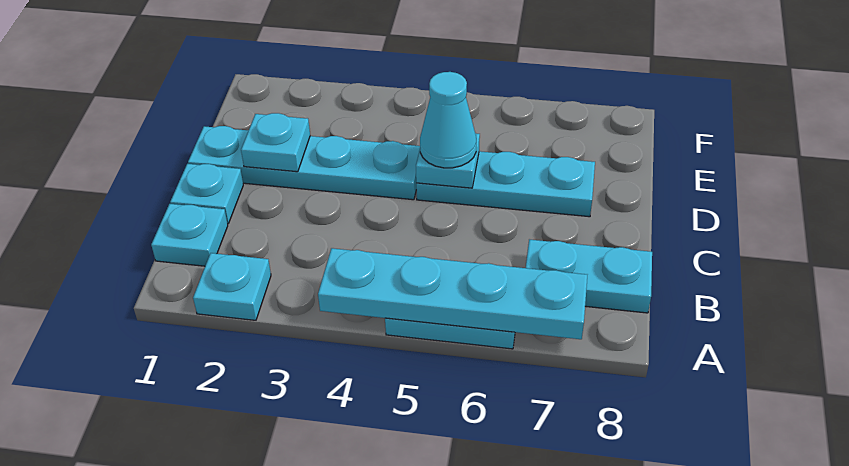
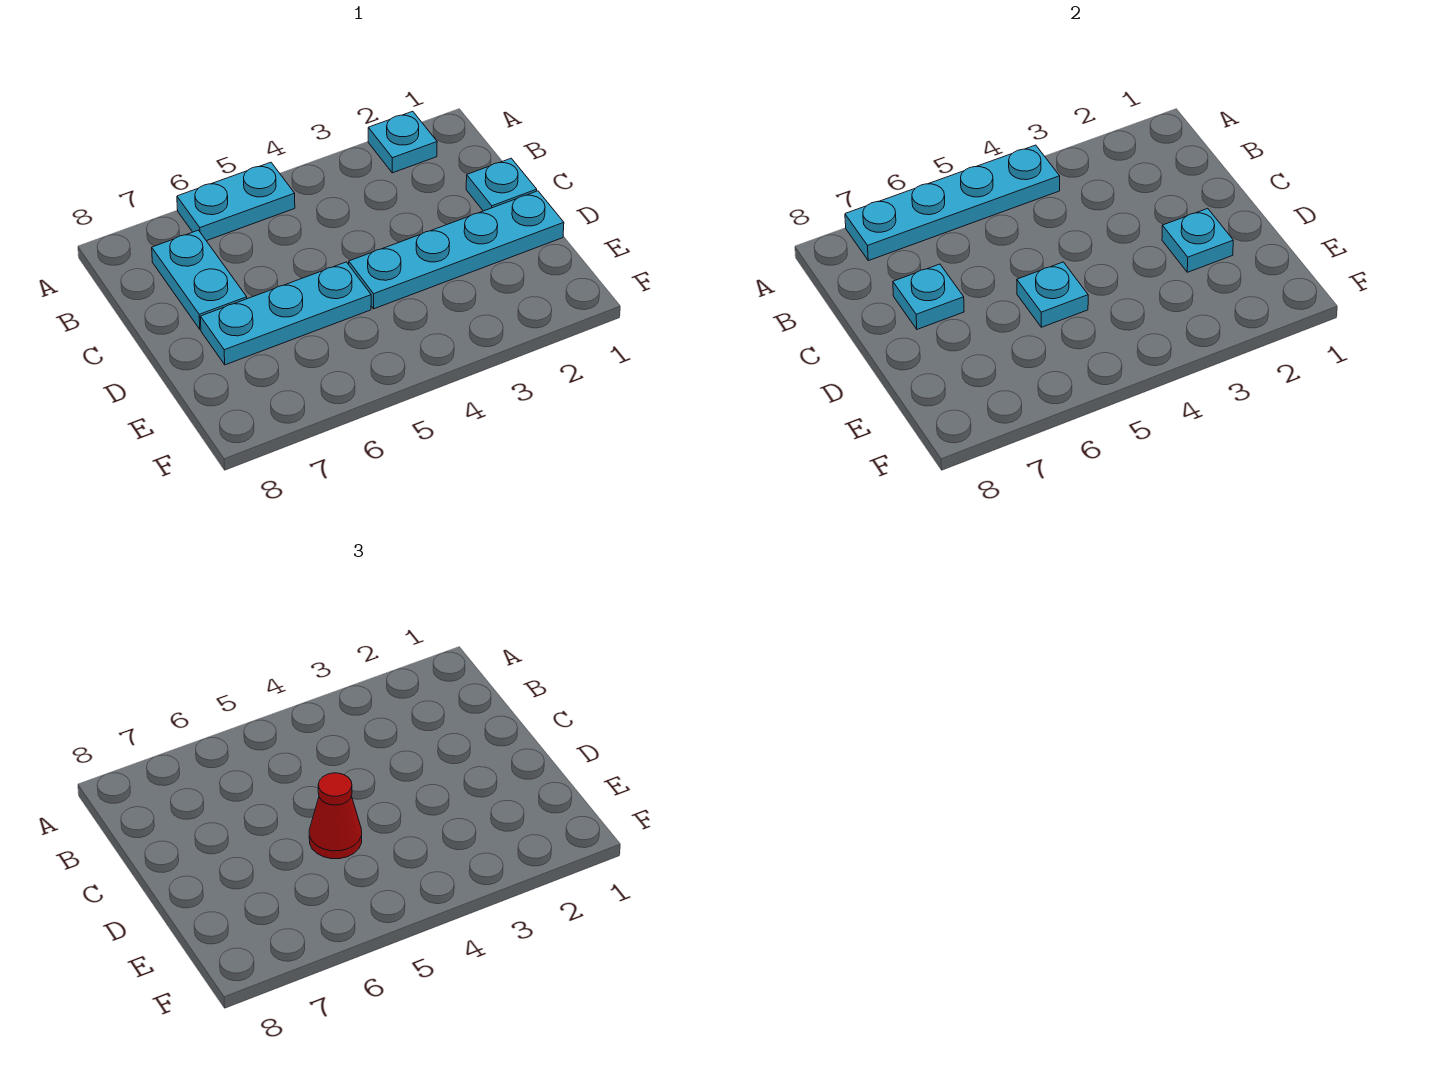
cyan 1x1 plate [151,204,228,266] -> cyan 1x1 plate moved to [893,264,964,329]
cyan 1x2 plate [526,239,652,313] -> cyan 1x2 plate turned to [152,230,247,329]
cyan 1x1 cone [420,72,476,168] -> red 1x1 cone [309,773,362,859]

